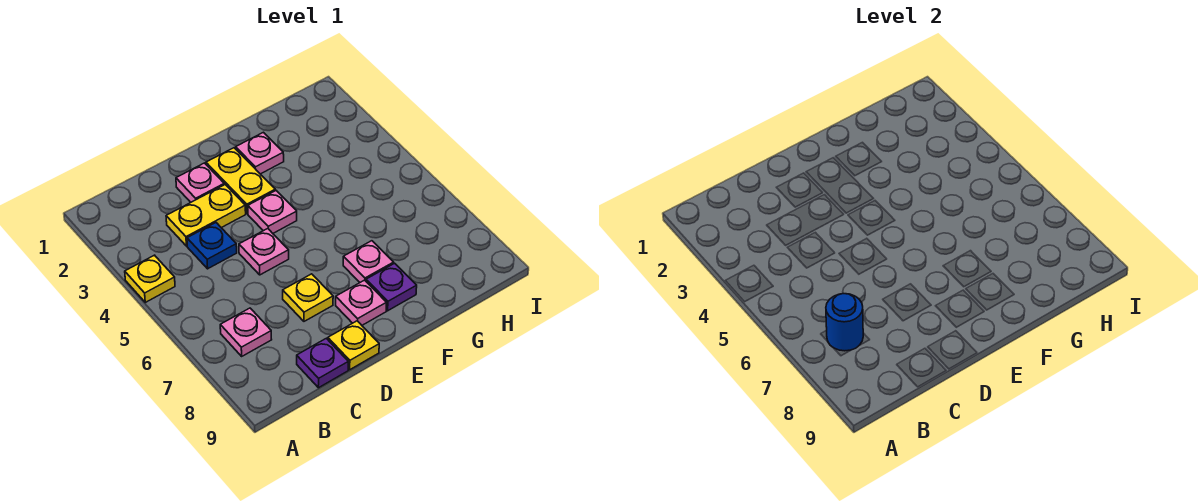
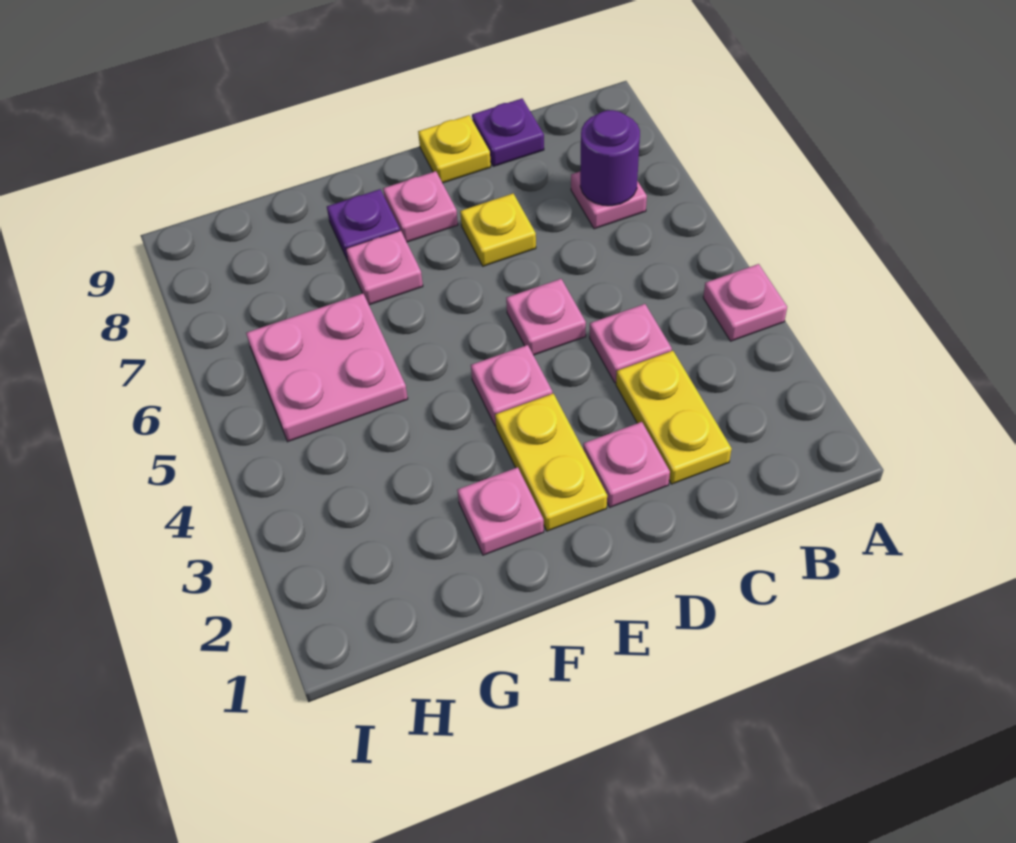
yellow 1x1 plate [125,255,175,302] -> pink 1x1 plate [703,264,787,341]
blue 1x1 round brick [826,294,863,351] -> purple 1x1 round brick [580,110,640,206]
yellow 1x2 plate [166,185,246,246] -> yellow 1x2 plate turned to [616,351,732,484]
blue 1x1 plate [187,223,237,269] -> pink 1x1 plate [590,304,672,383]
none -> pink 2x2 plate [246,293,408,442]

